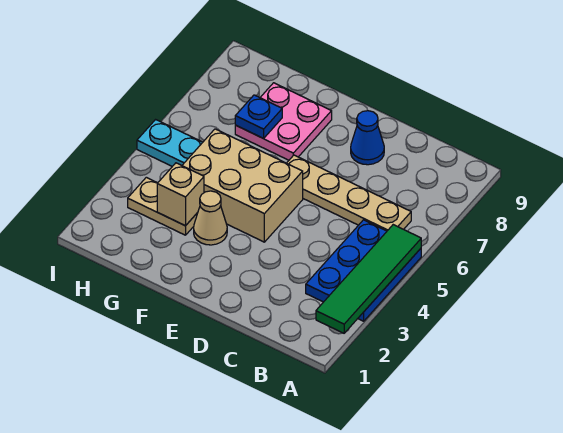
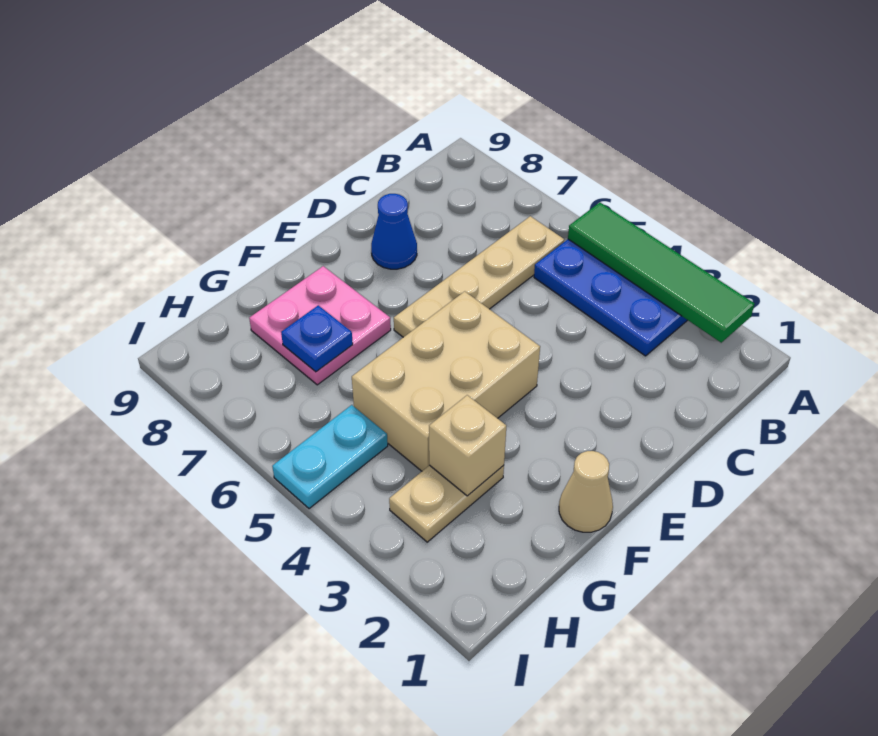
tan 1x1 cone [194,191,227,245] -> tan 1x1 cone moved to [559,451,613,532]

